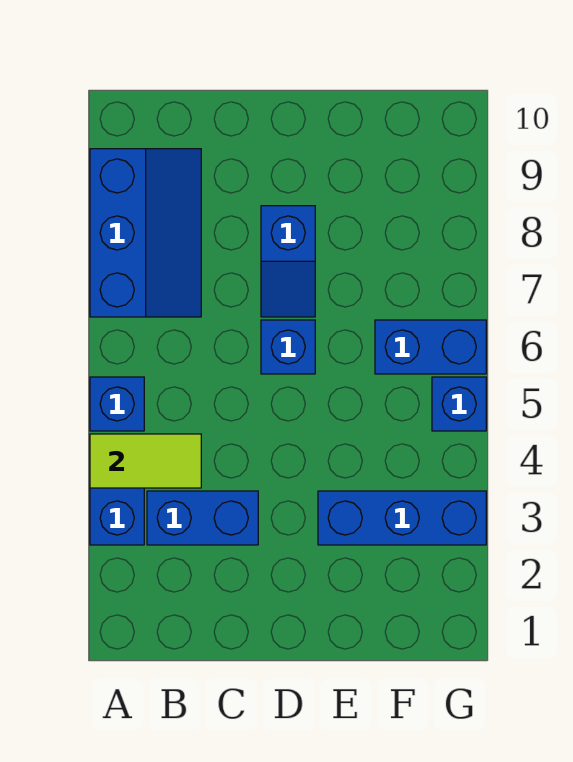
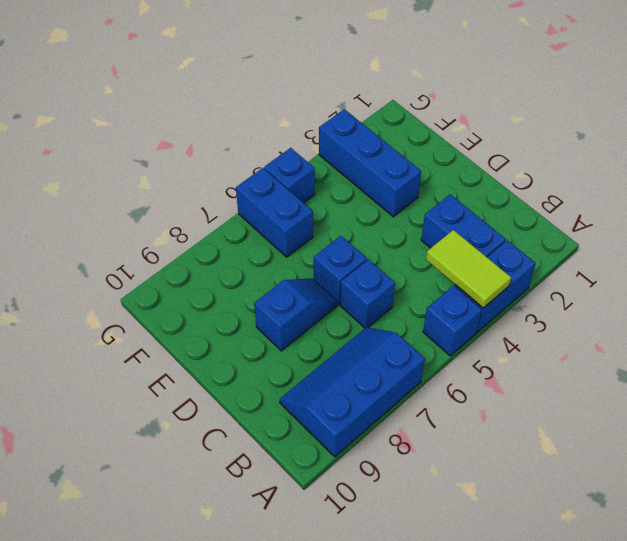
none -> blue 1x1 brick [340,260,395,328]

